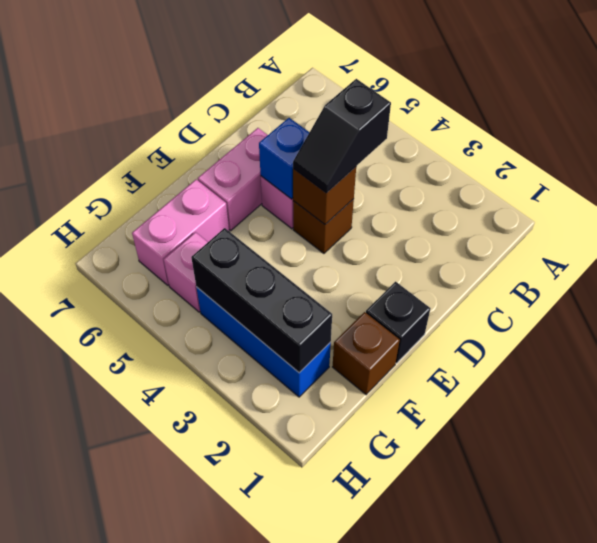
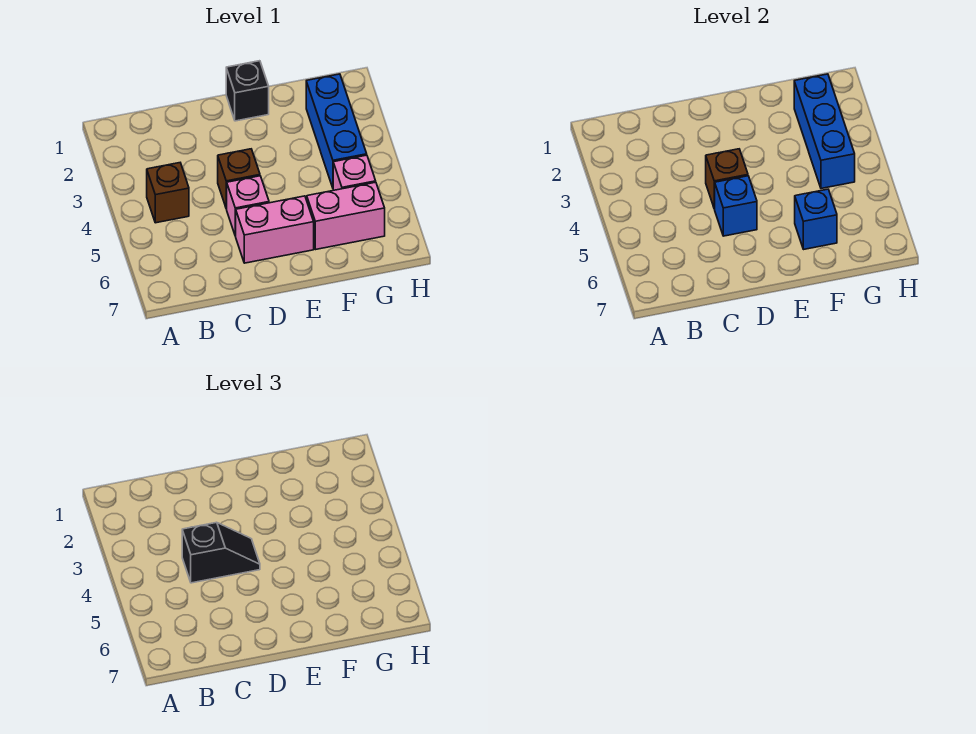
brown 1x1 brick [333,312,400,395] -> brown 1x1 brick moved to [147,163,189,223]
none -> blue 1x1 brick [795,189,837,249]
black 1x3 brick [191,228,332,373] -> blue 1x3 brick [794,74,855,188]

